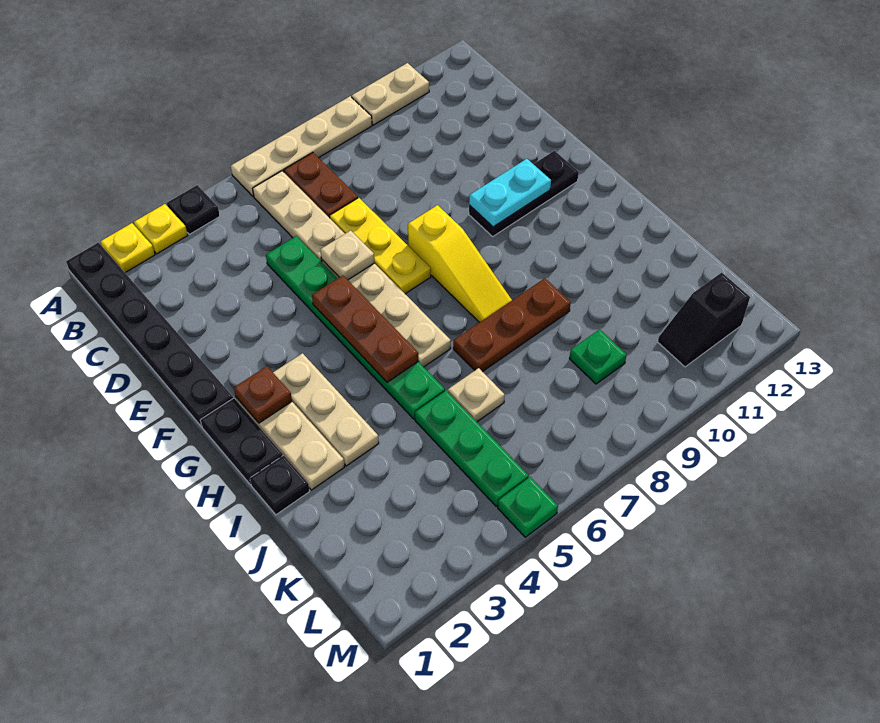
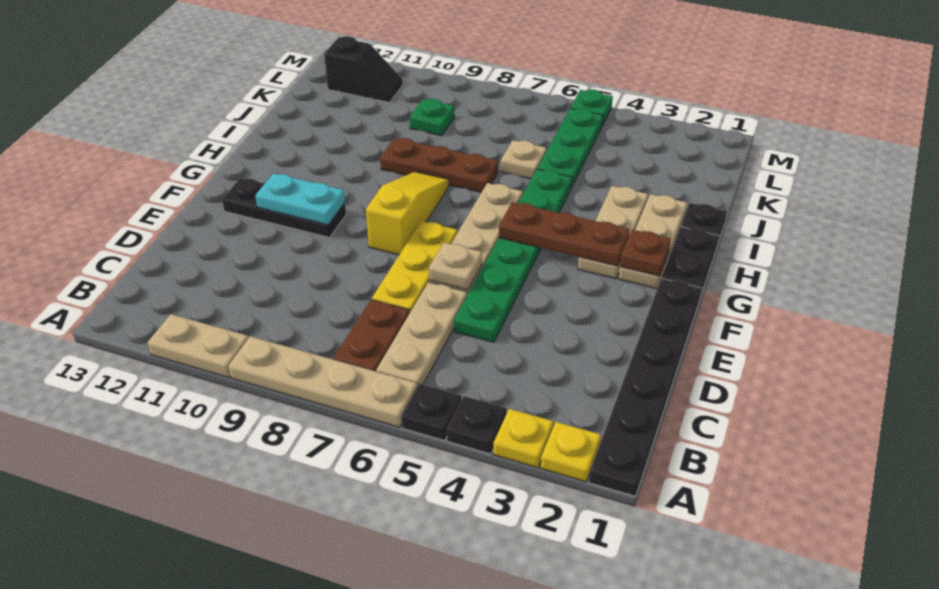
none -> black 1x1 plate [401,384,461,441]
brown 1x3 plate [312,275,418,382] -> brown 1x3 plate turned to [499,202,630,266]

